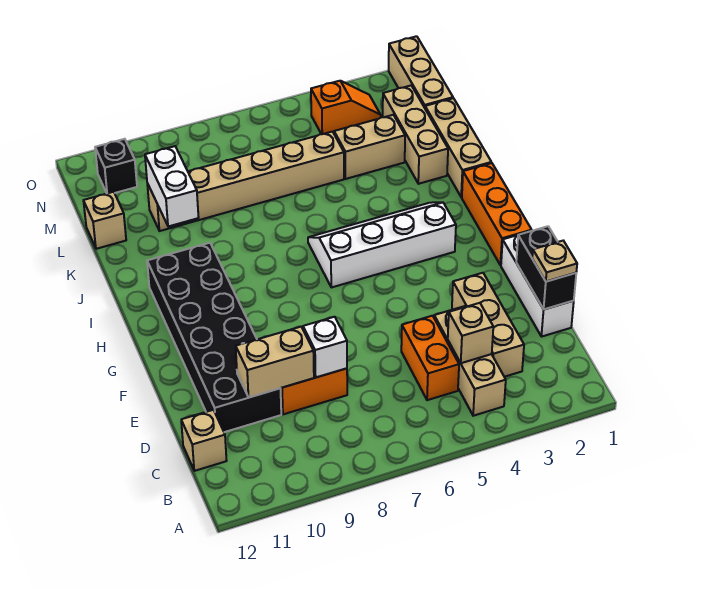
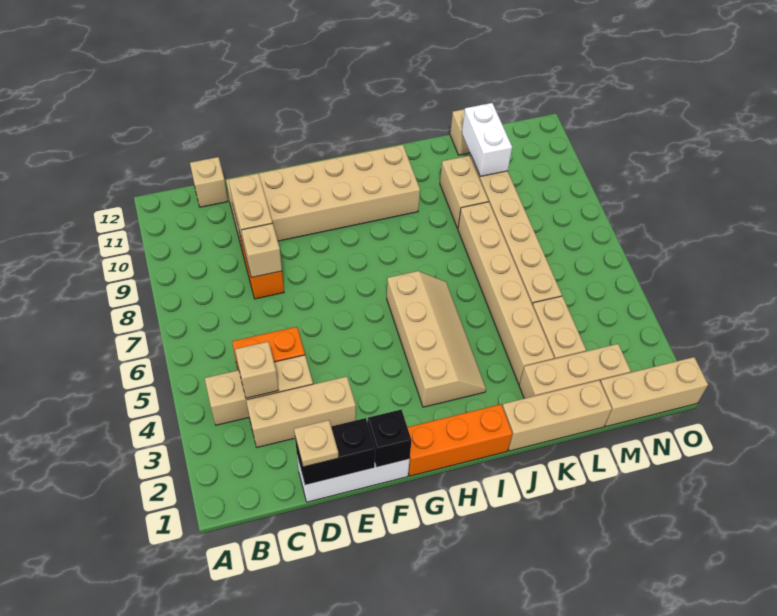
white 1x1 brick [303,317,347,377] -> tan 1x1 brick [242,223,282,278]
black 2x6 brick [147,243,281,432] -> tan 2x6 brick [226,145,420,245]
white 2x4 slope [308,202,456,287] -> tan 2x4 slope [387,271,486,407]
none -> tan 1x6 brick [458,202,554,384]
none -> tan 1x2 brick [440,156,488,228]
white 1x2 brick [145,146,199,226] -> white 1x2 brick turned to [462,103,512,176]
orange 1x2 slope [311,81,381,134] -> none
black 1x1 brick [95,139,137,193] -> black 1x1 brick moved to [367,410,412,467]

